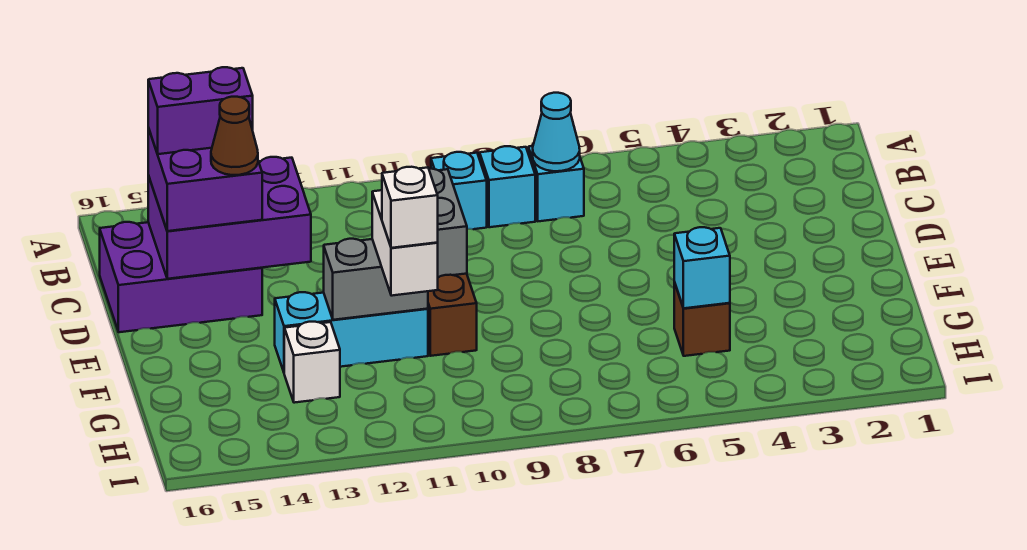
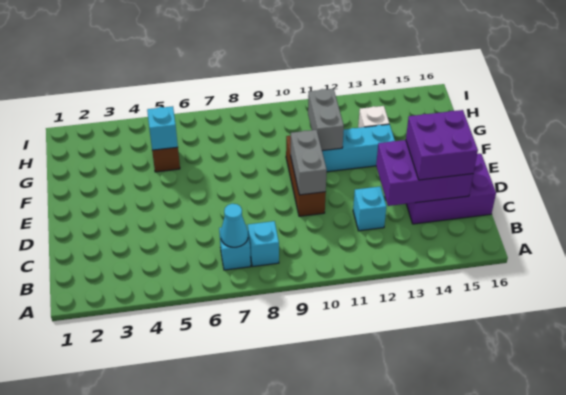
cyan 1x1 brick [431,152,487,229] -> cyan 1x1 brick moved to [353,186,386,231]
purple 1x2 brick [148,67,253,154] -> none
brown 1x1 cone [211,97,258,175] -> none
grey 1x2 brick [324,239,428,320] -> grey 1x2 brick turned to [308,89,344,151]
white 1x2 brick [372,190,438,296] -> none
white 1x1 brick [382,167,438,248] -> none

